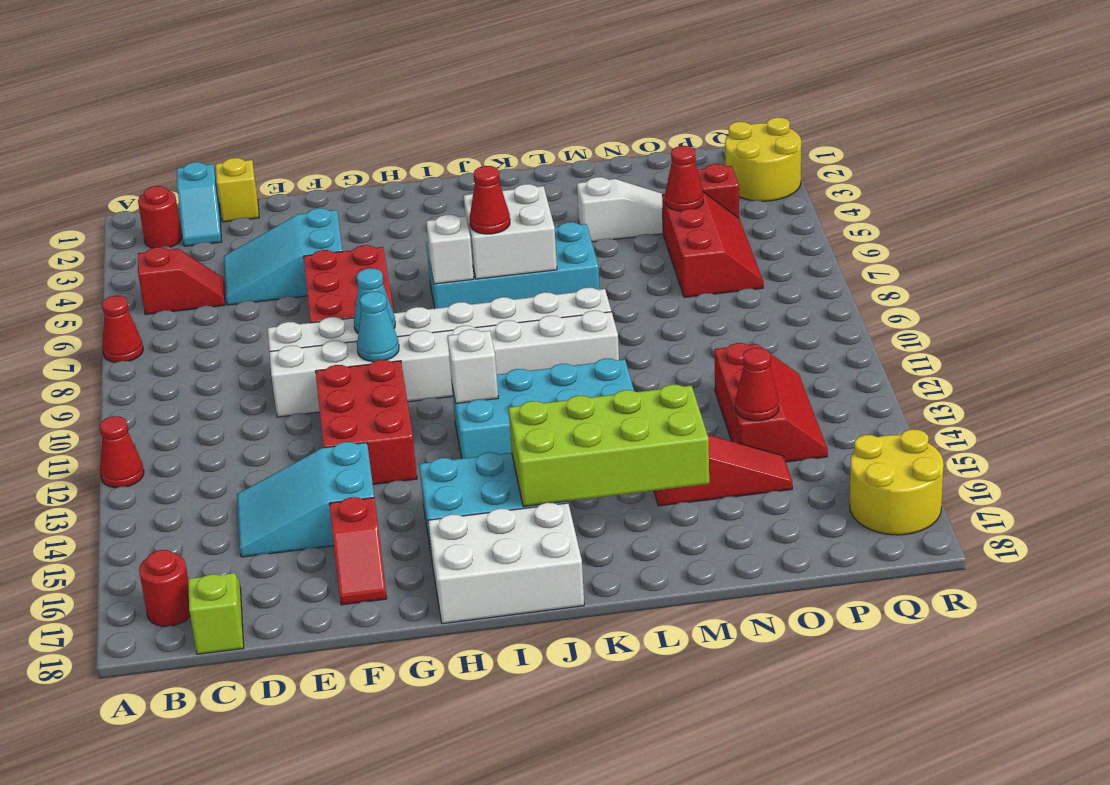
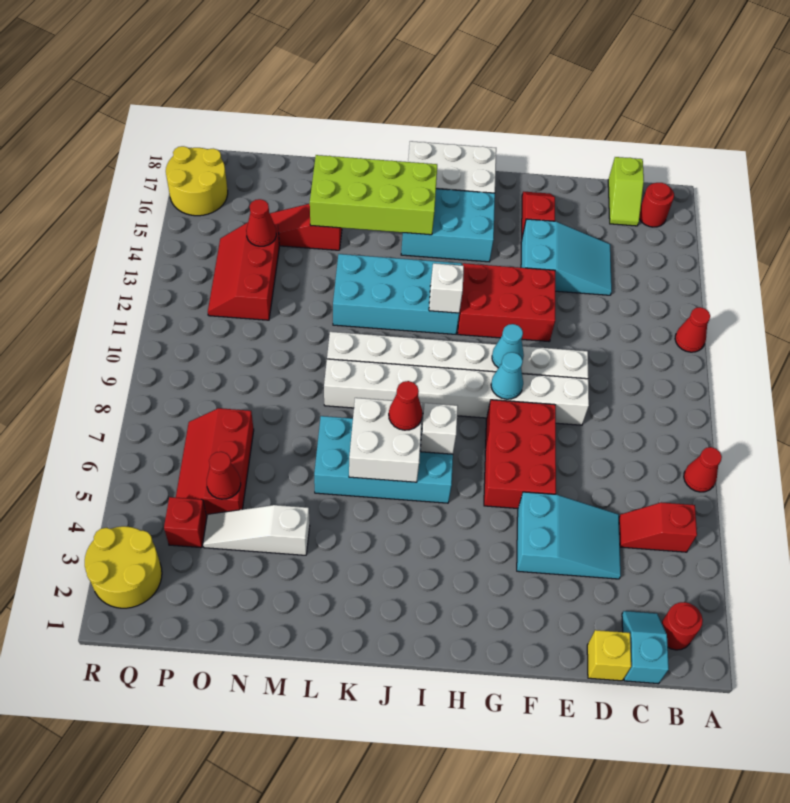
red 2x3 brick [316,360,417,484] -> red 2x3 brick turned to [458,263,555,342]

